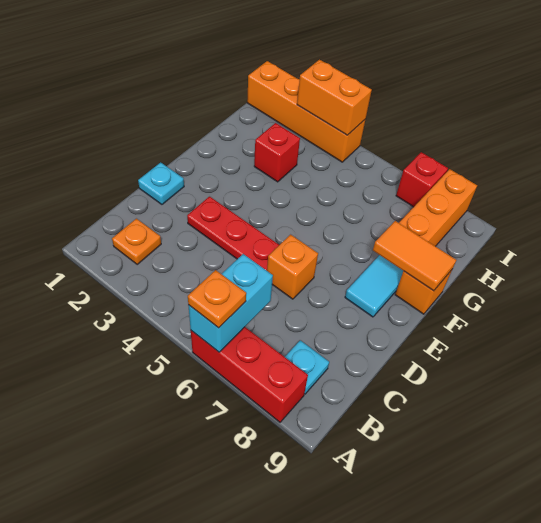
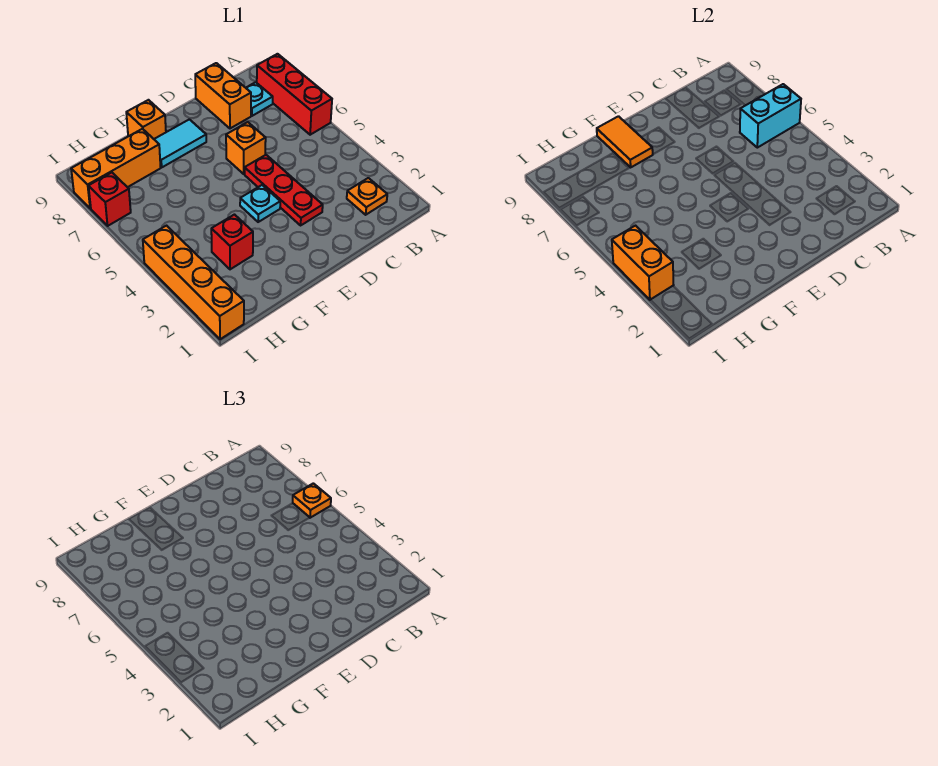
none -> orange 1x2 brick [195,63,251,128]
cyan 1x1 plate [138,162,184,204] -> cyan 1x1 plate moved to [240,185,280,222]

